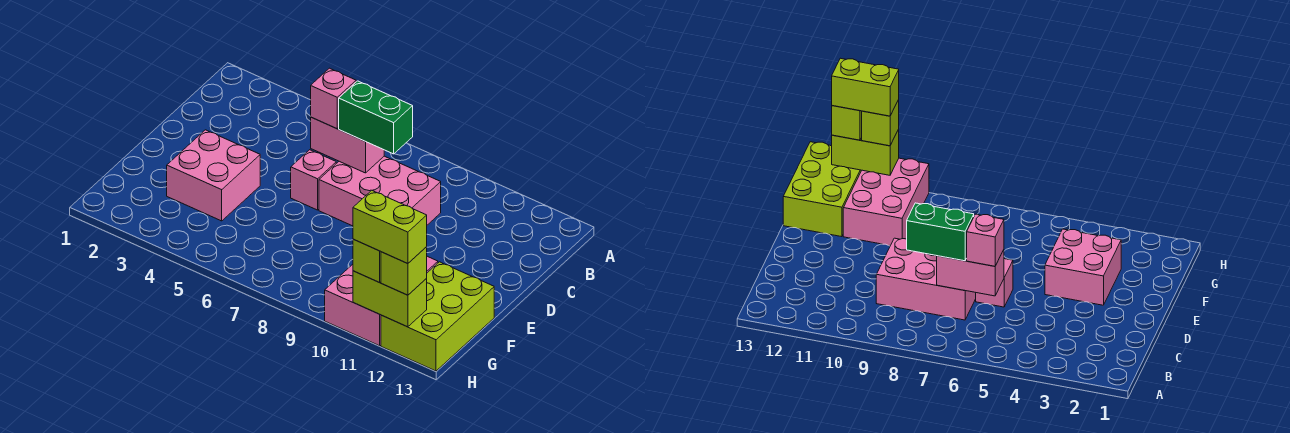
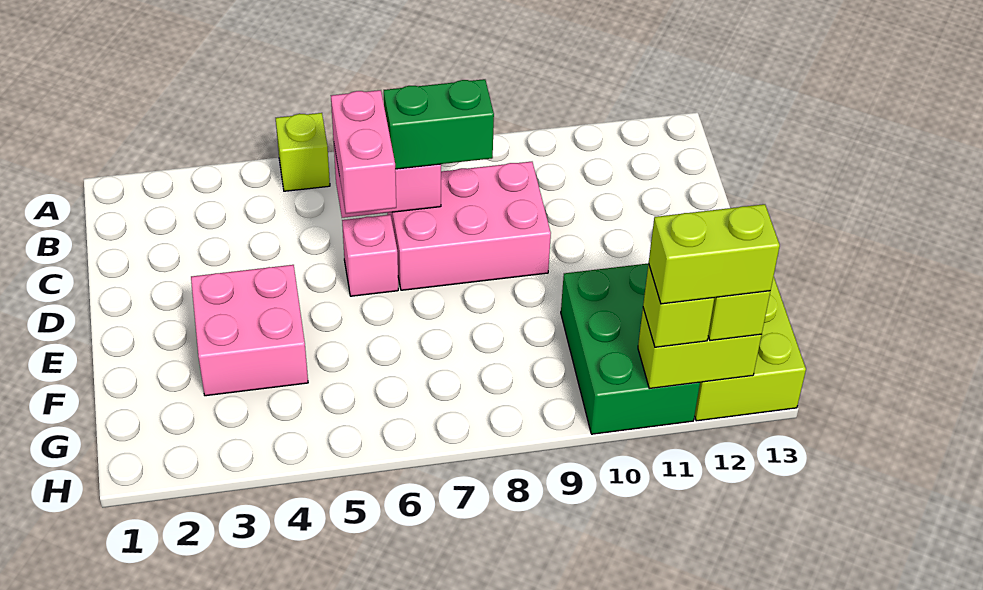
none -> lime 1x1 brick [276,113,330,191]
pink 1x1 brick [311,68,356,129] -> pink 1x2 brick [331,90,396,214]
pink 2x3 brick [325,256,438,346] -> green 2x3 brick [561,264,700,434]

